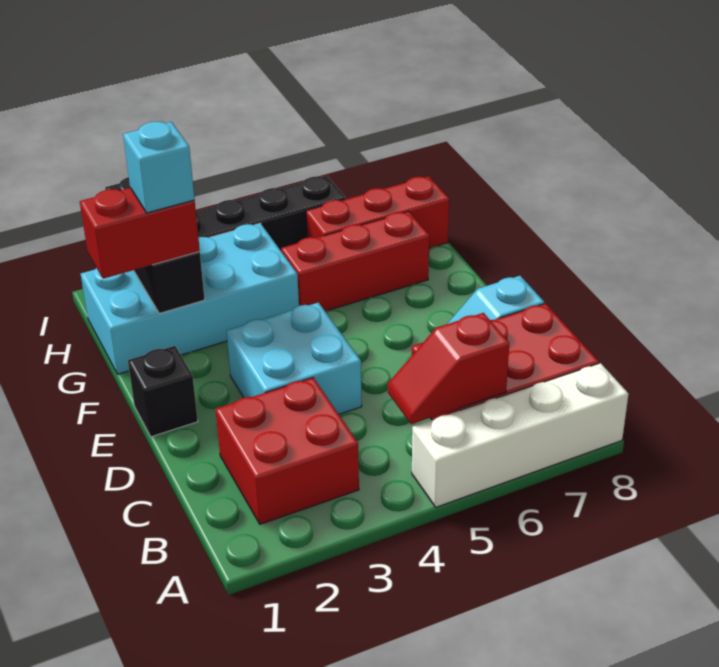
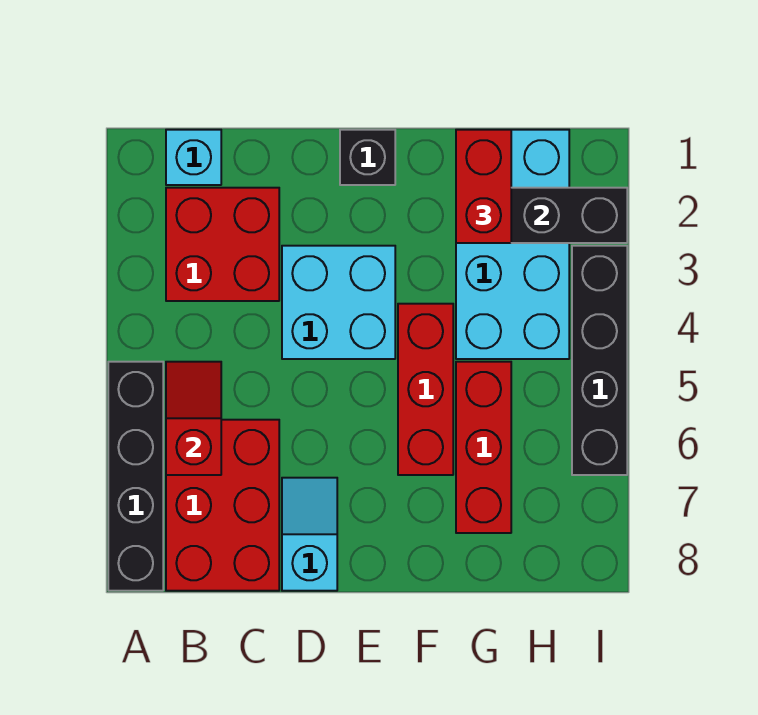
white 1x4 brick [412,363,628,507] -> black 1x4 brick [108,362,163,591]
cyan 1x1 brick [123,122,195,213] -> cyan 1x1 brick moved to [166,130,221,185]
red 1x3 brick [306,176,449,248] -> red 1x3 brick moved to [398,304,453,475]

